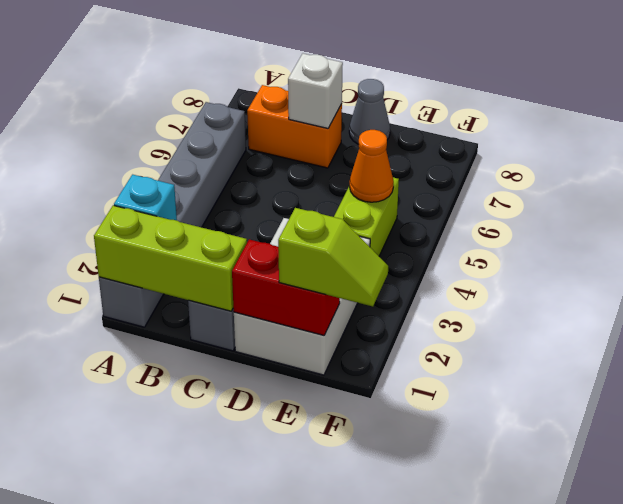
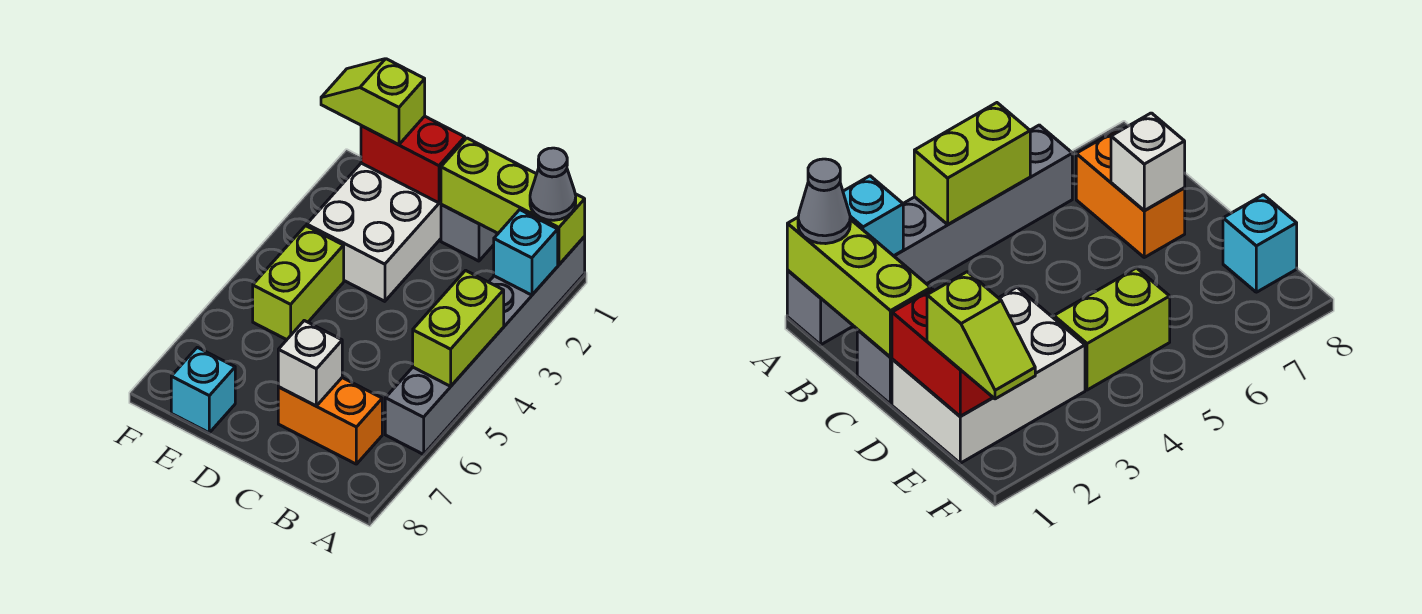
none -> lime 1x2 brick [413,270,504,386]
grey 1x1 cone [349,79,390,144] -> grey 1x1 cone moved to [530,148,576,220]
orange 1x1 cone [350,130,394,202] -> none
none -> cyan 1x1 brick [171,347,235,433]

